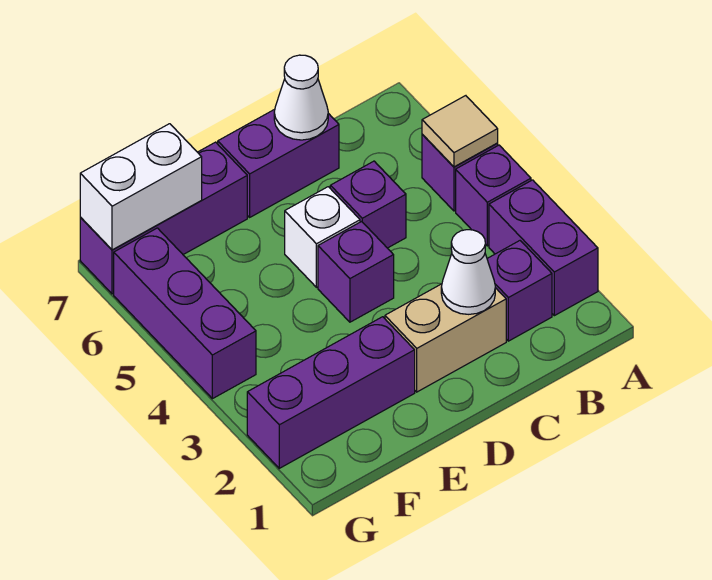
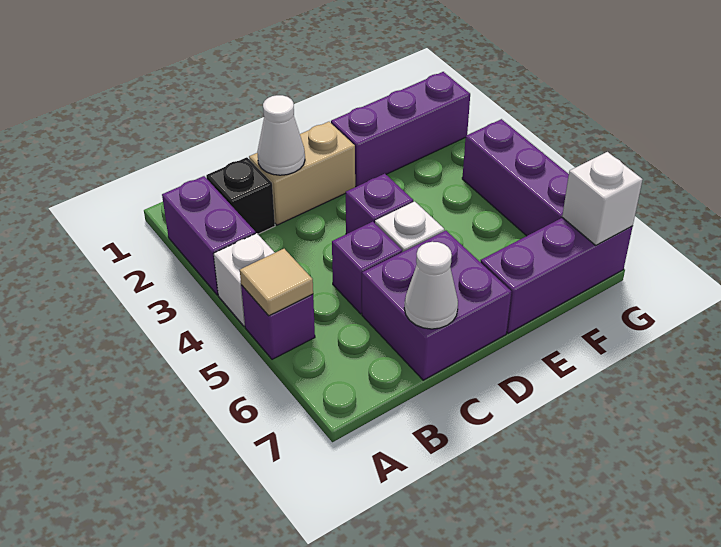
purple 1x1 brick [456,145,531,246] -> white 1x1 brick [214,233,275,326]
purple 1x1 brick [487,241,552,341] -> black 1x1 brick [206,157,275,234]
purple 1x2 brick [218,109,339,217] -> purple 2x2 brick [362,231,511,380]
white 1x2 brick [80,124,202,250] -> white 1x1 brick [562,152,643,245]

